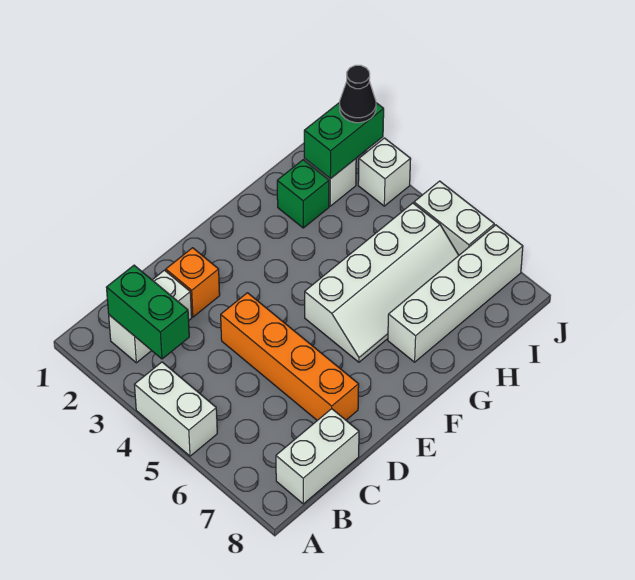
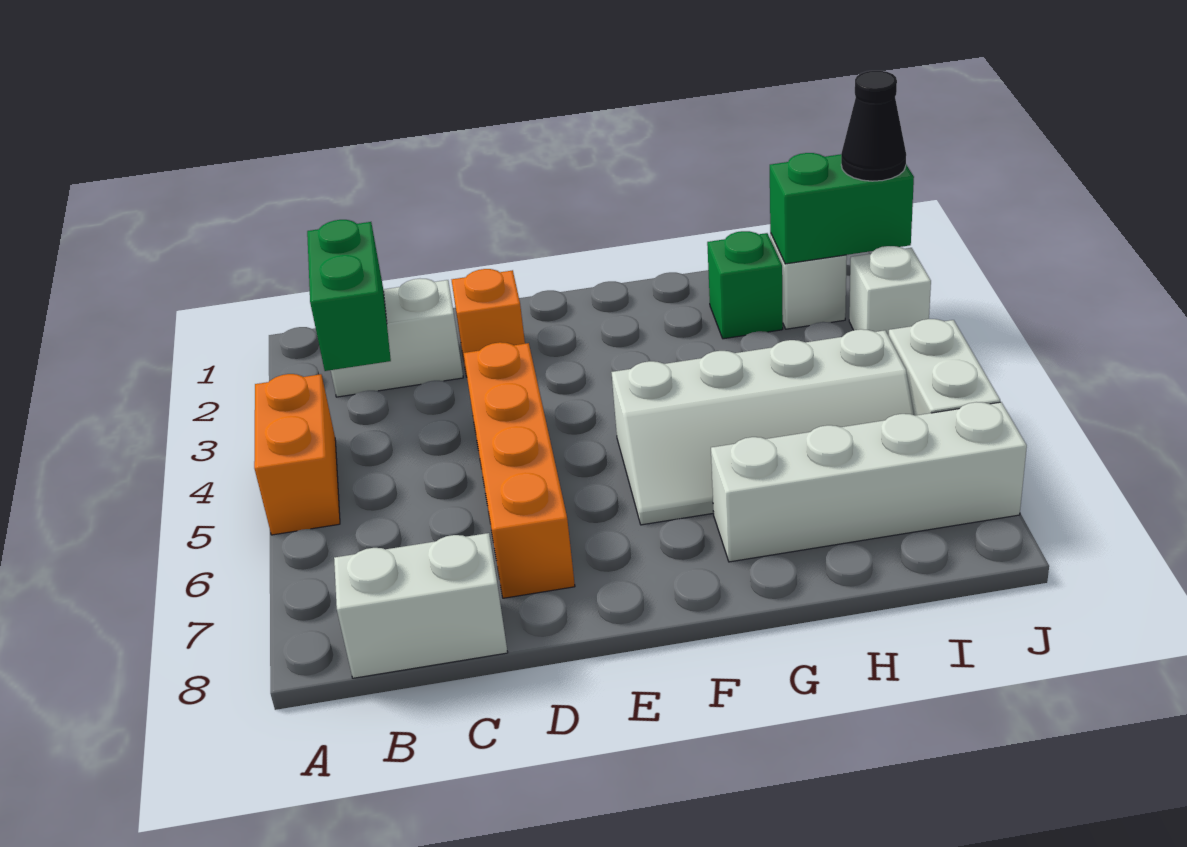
white 1x2 brick [134,362,217,456] -> orange 1x2 brick [254,374,340,535]

